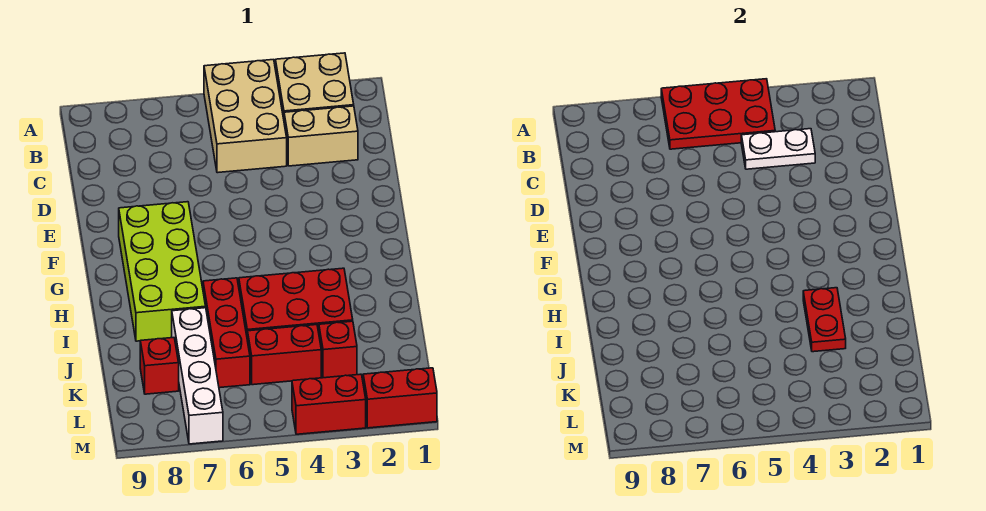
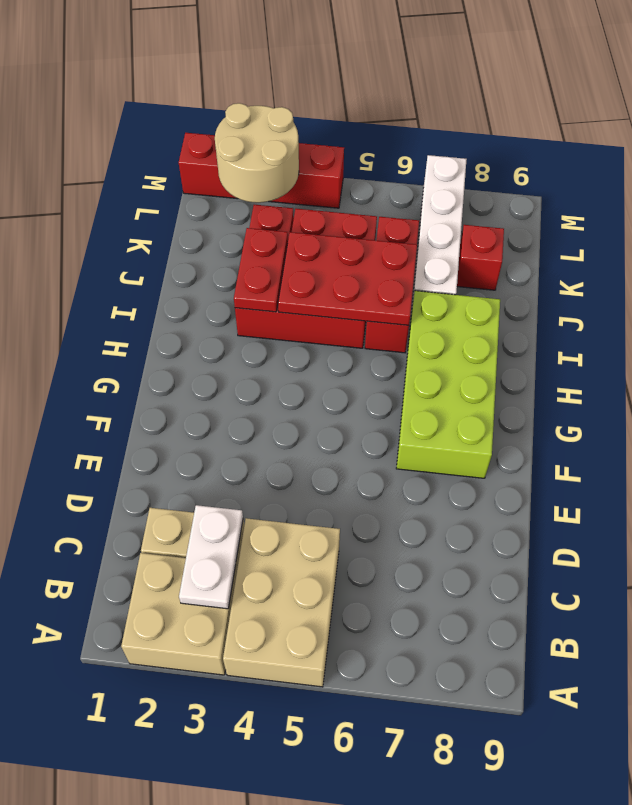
red 2x3 plate [661,79,775,149] -> red 2x3 plate moved to [278,232,417,325]
white 1x2 plate [741,129,815,169] -> white 1x2 plate turned to [179,505,243,609]
none -> tan 2x2 round brick [215,103,299,203]

